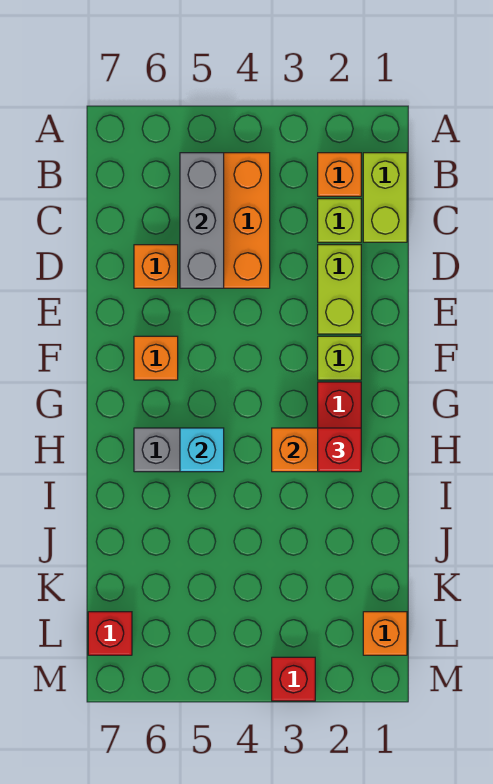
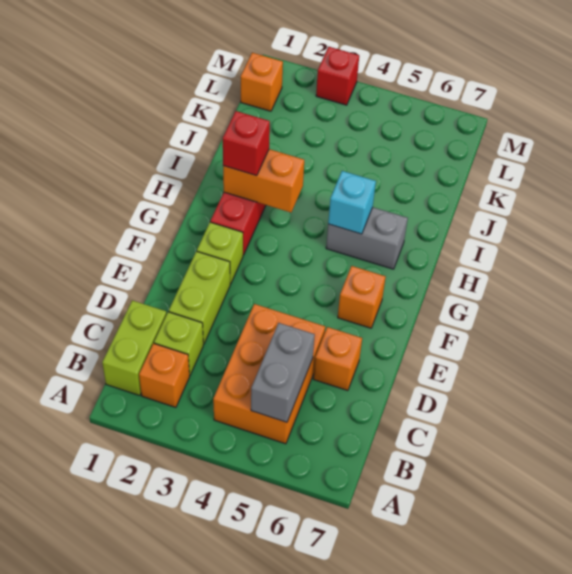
grey 1x3 brick [180,153,224,288] -> grey 1x2 brick [251,323,315,422]
red 1x1 brick [88,612,132,655] -> none

